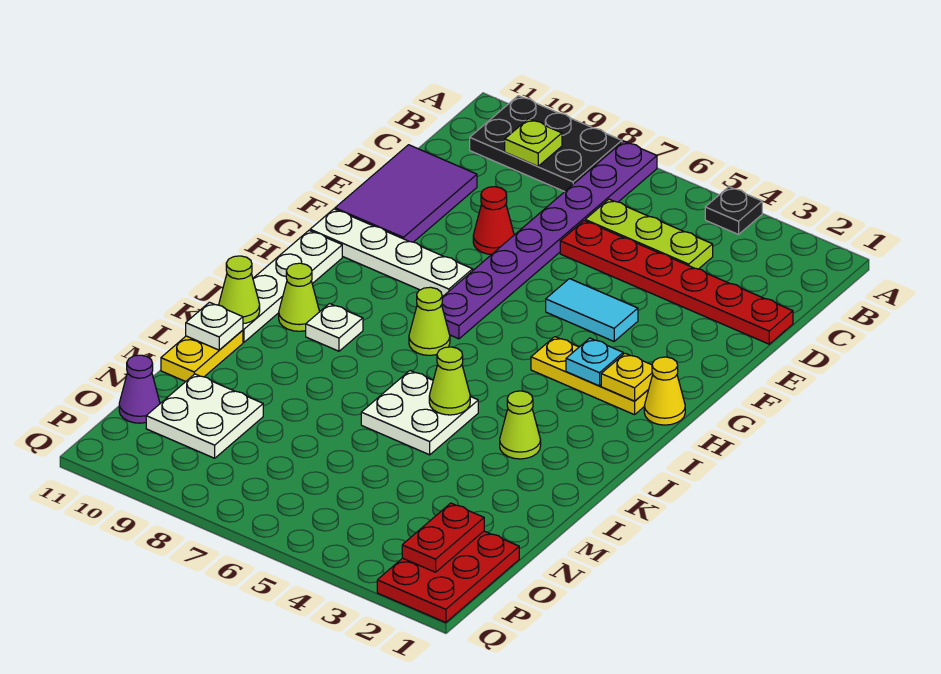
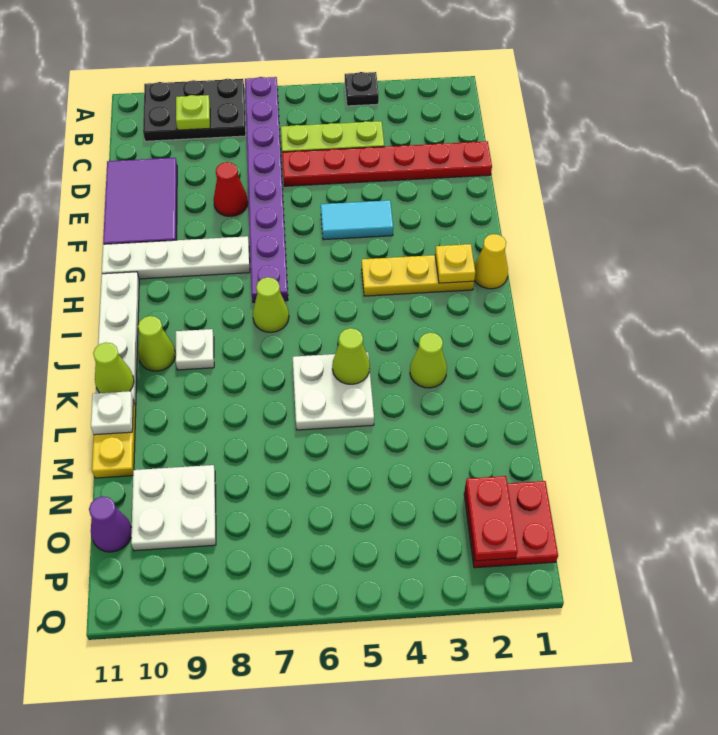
cyan 1x1 plate [566,338,623,386] -> none
red 2x3 plate [377,531,519,623] -> red 2x2 plate [464,481,558,568]

